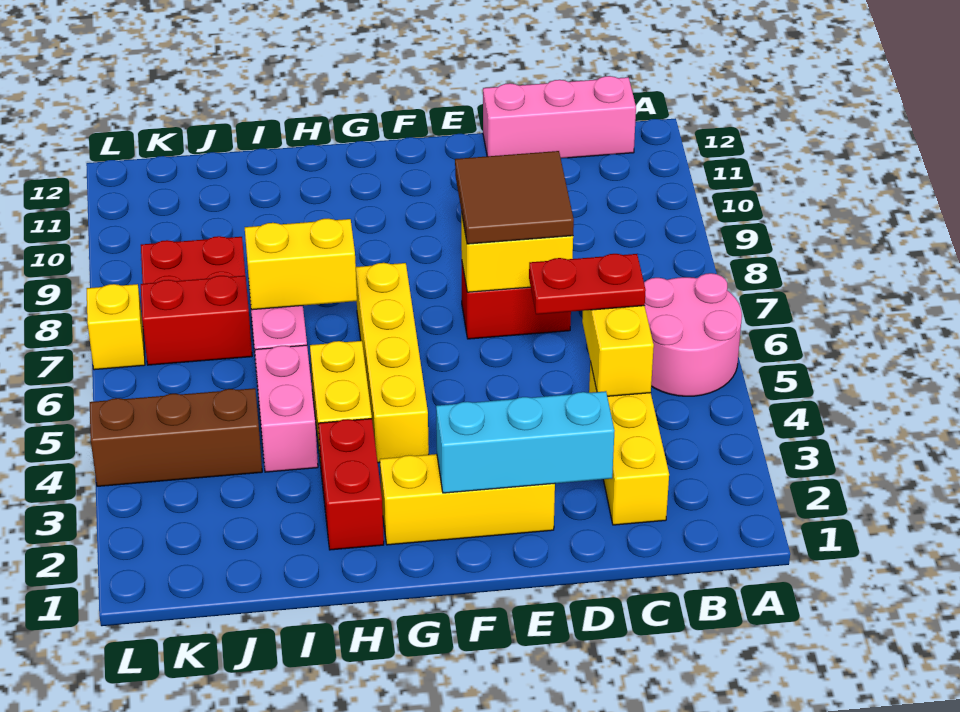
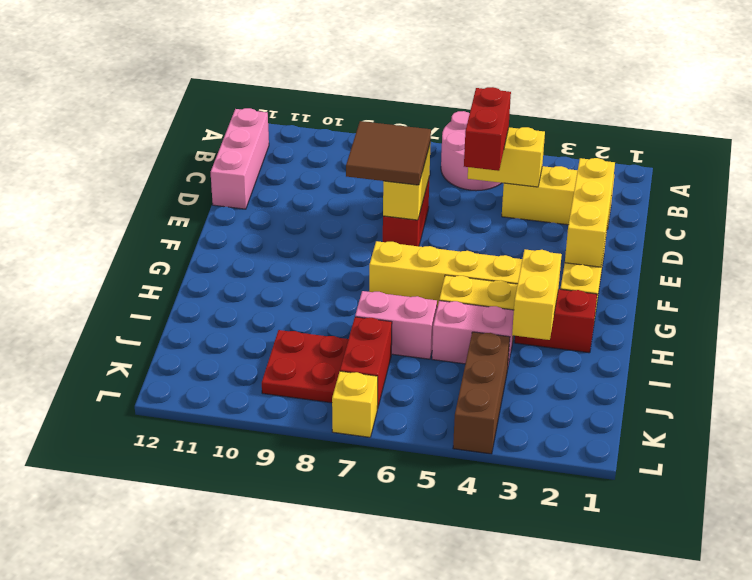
red 1x2 plate [529,254,646,314] -> red 1x2 brick [464,87,511,171]
cyan 1x3 brick [436,391,614,493] -> yellow 1x3 brick [565,158,615,267]
yellow 1x2 brick [245,219,357,310] -> yellow 1x2 brick moved to [512,249,562,340]

